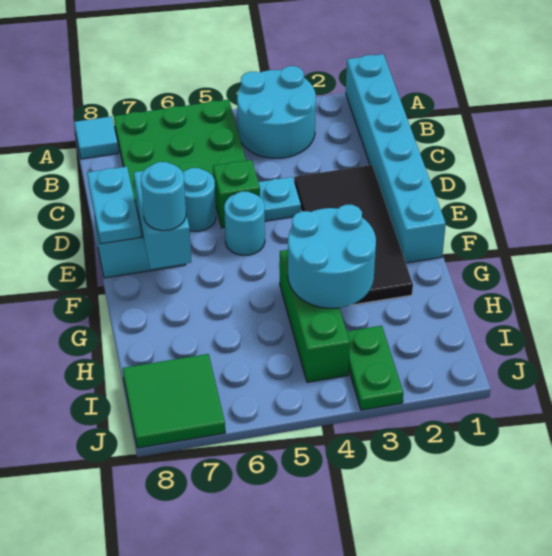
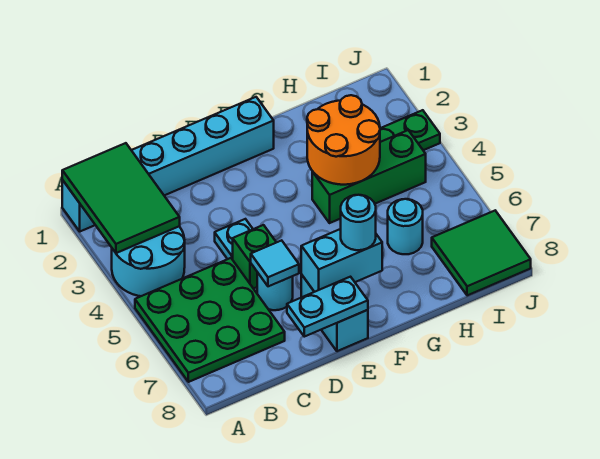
none -> green 2x3 tile [62,143,180,253]
cyan 1x1 tile [74,116,118,159] -> cyan 1x1 tile moved to [251,240,299,286]
black 2x4 tile [294,165,413,305] -> none
cyan 1x1 round brick [224,191,265,256] -> cyan 1x1 round brick moved to [388,199,423,254]
cyan 2x2 round brick [288,205,376,308] -> orange 2x2 round brick [307,95,380,185]

